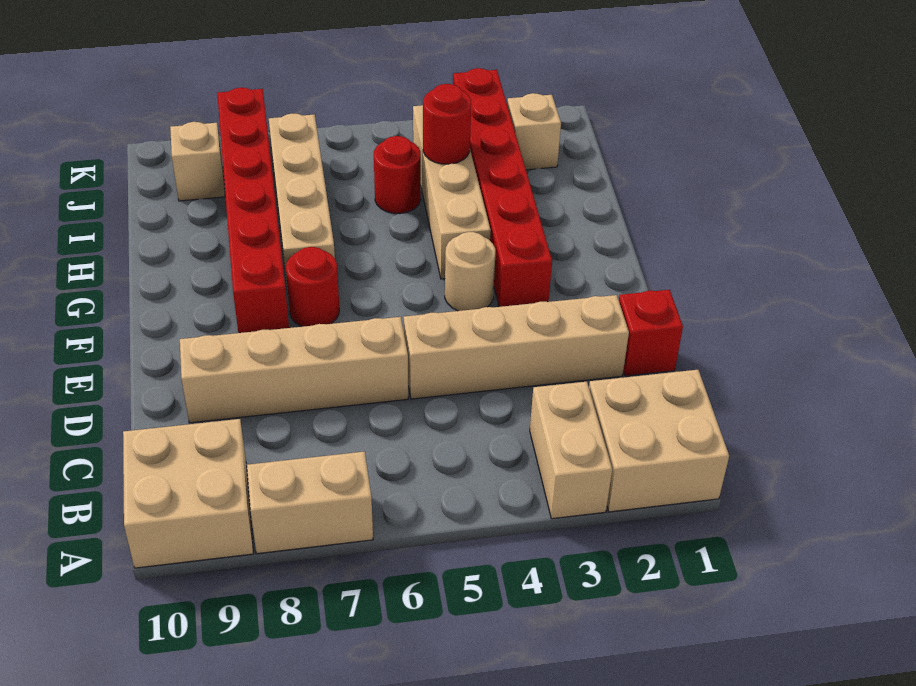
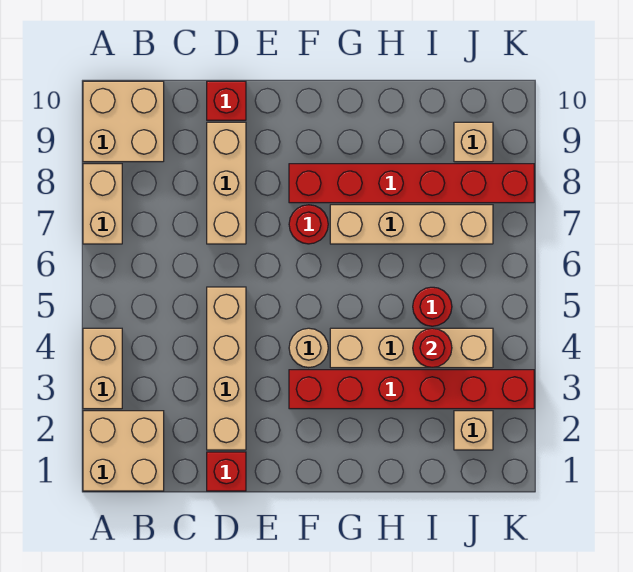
tan 1x2 brick [530,382,612,519] -> tan 1x2 brick turned to [83,328,122,409]
tan 1x4 brick [180,317,408,423] -> tan 1x3 brick [207,122,246,244]
none -> red 1x1 brick [207,81,246,120]

